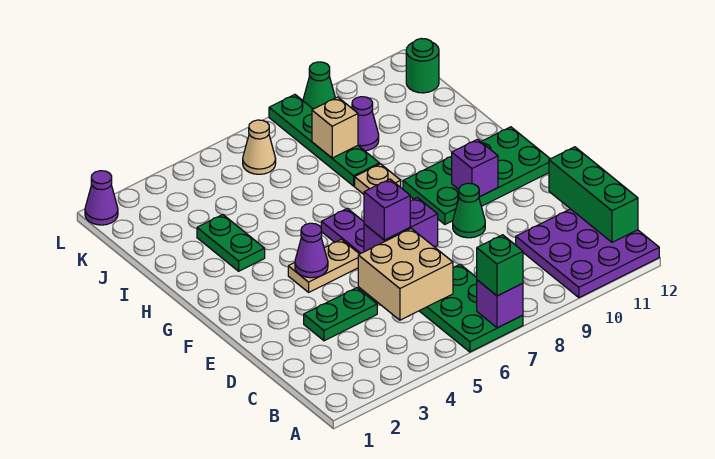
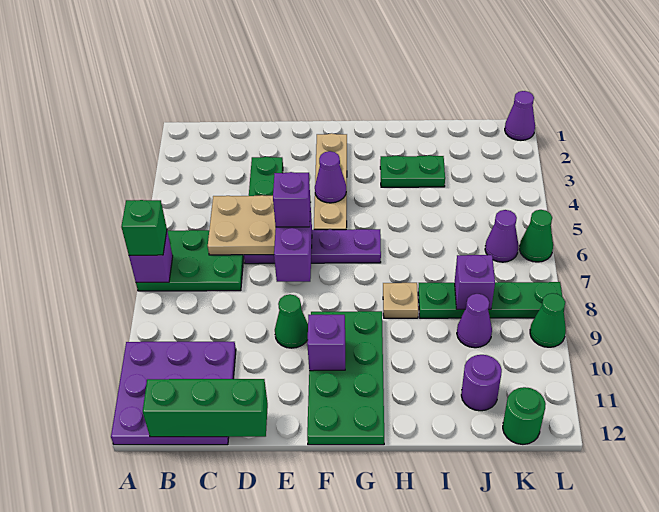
tan 2x2 brick [358,228,453,320] -> tan 2x2 plate [208,195,276,255]
tan 1x2 plate [288,239,359,292] -> tan 1x4 plate [314,133,347,230]
tan 1x1 brick [312,97,358,158] -> purple 1x1 brick [455,255,495,309]
none -> purple 1x1 round brick [461,355,502,411]
tan 1x1 cone [243,120,276,174] -> purple 1x1 cone [485,210,519,262]
none -> green 1x1 cone [520,210,553,262]

